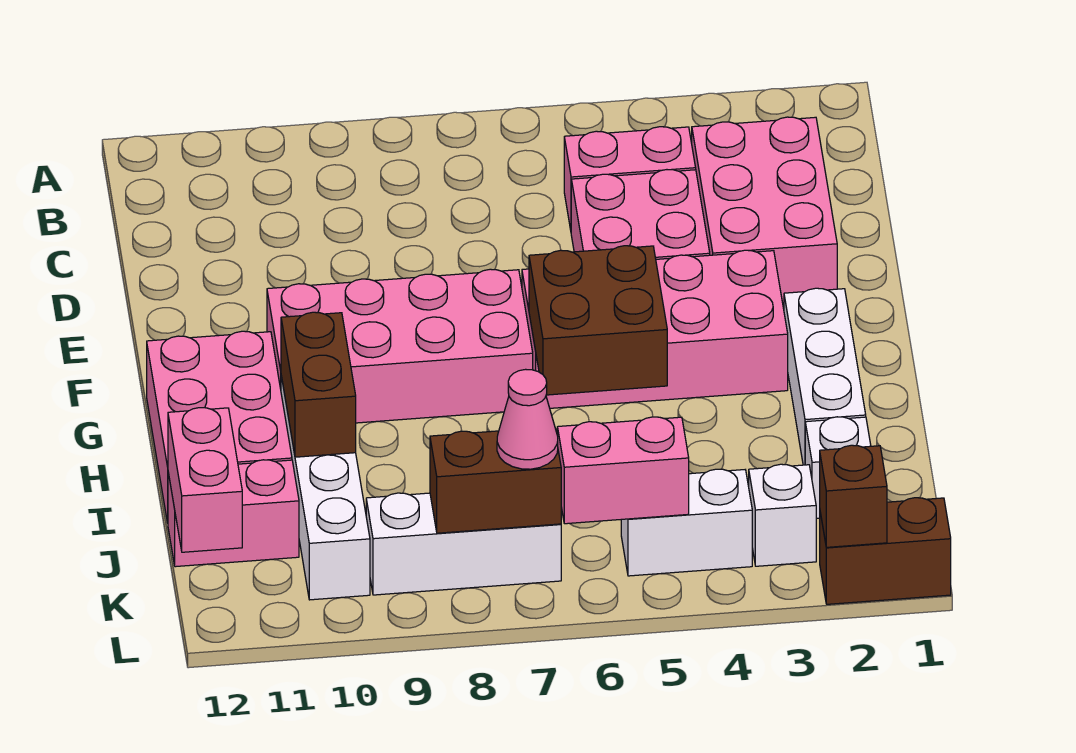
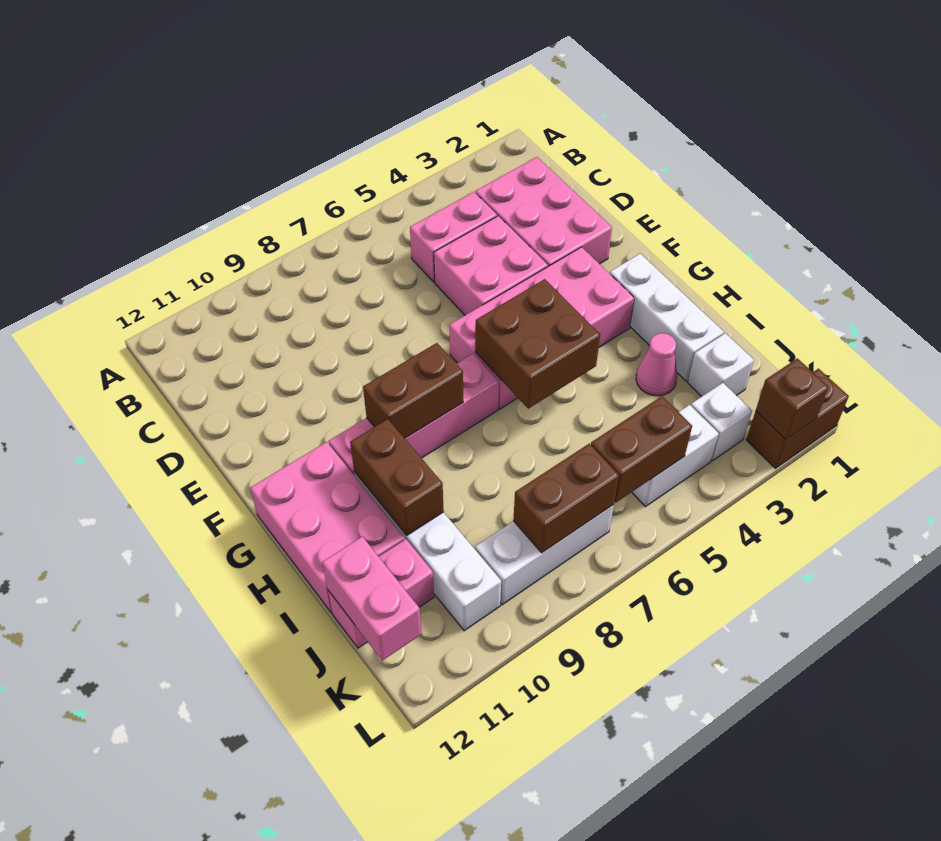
pink 2x4 brick [267,269,533,423] -> pink 1x4 brick [329,354,499,476]
none -> brown 1x2 brick [363,343,463,438]
pink 1x2 brick [557,417,689,524] -> brown 1x2 brick [591,396,692,503]
pink 1x1 cone [497,369,558,469] -> pink 1x1 cone moved to [636,333,677,396]

